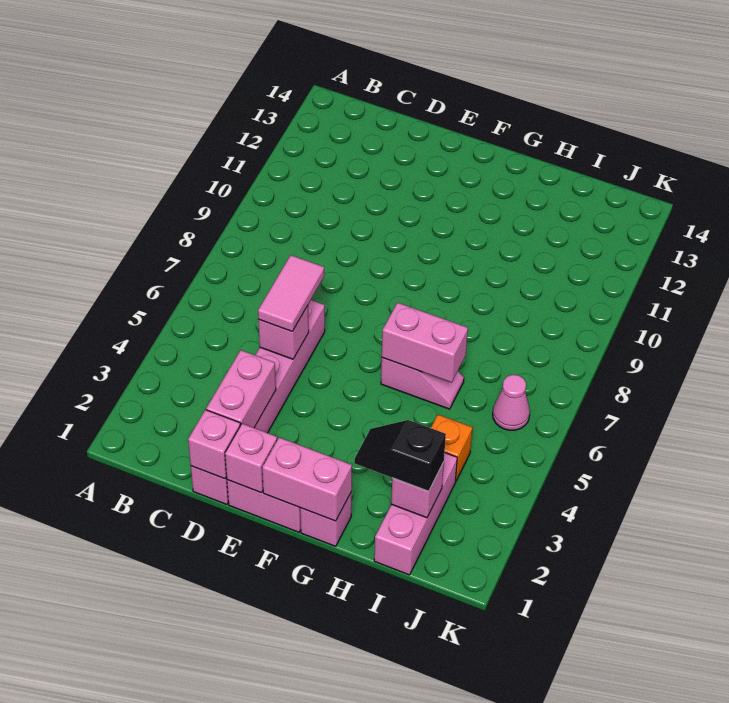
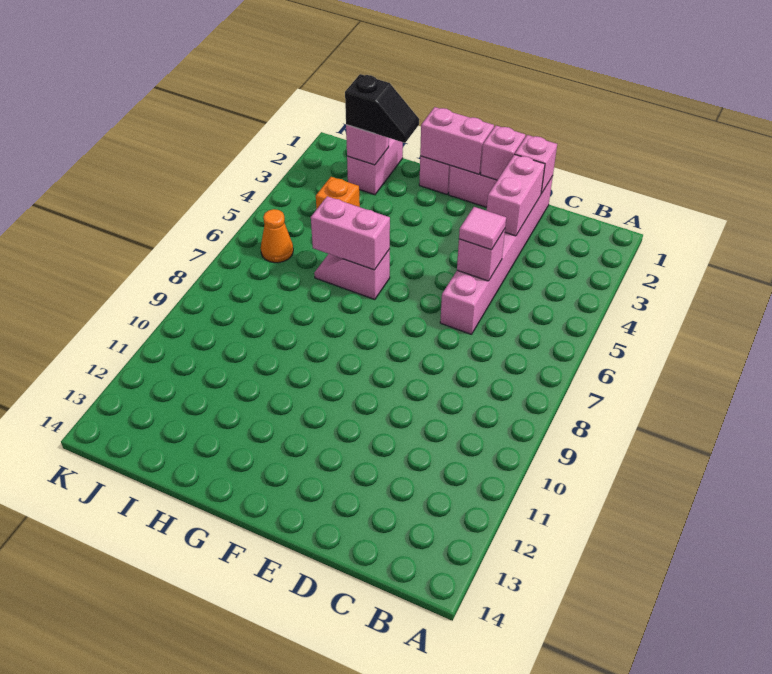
pink 1x2 tile [258,255,324,331] -> pink 1x1 tile [459,207,506,250]
pink 1x3 brick [374,453,457,575] -> pink 1x2 brick [347,138,403,195]
pink 1x1 cone [493,375,530,430] -> orange 1x1 cone [261,209,293,263]

